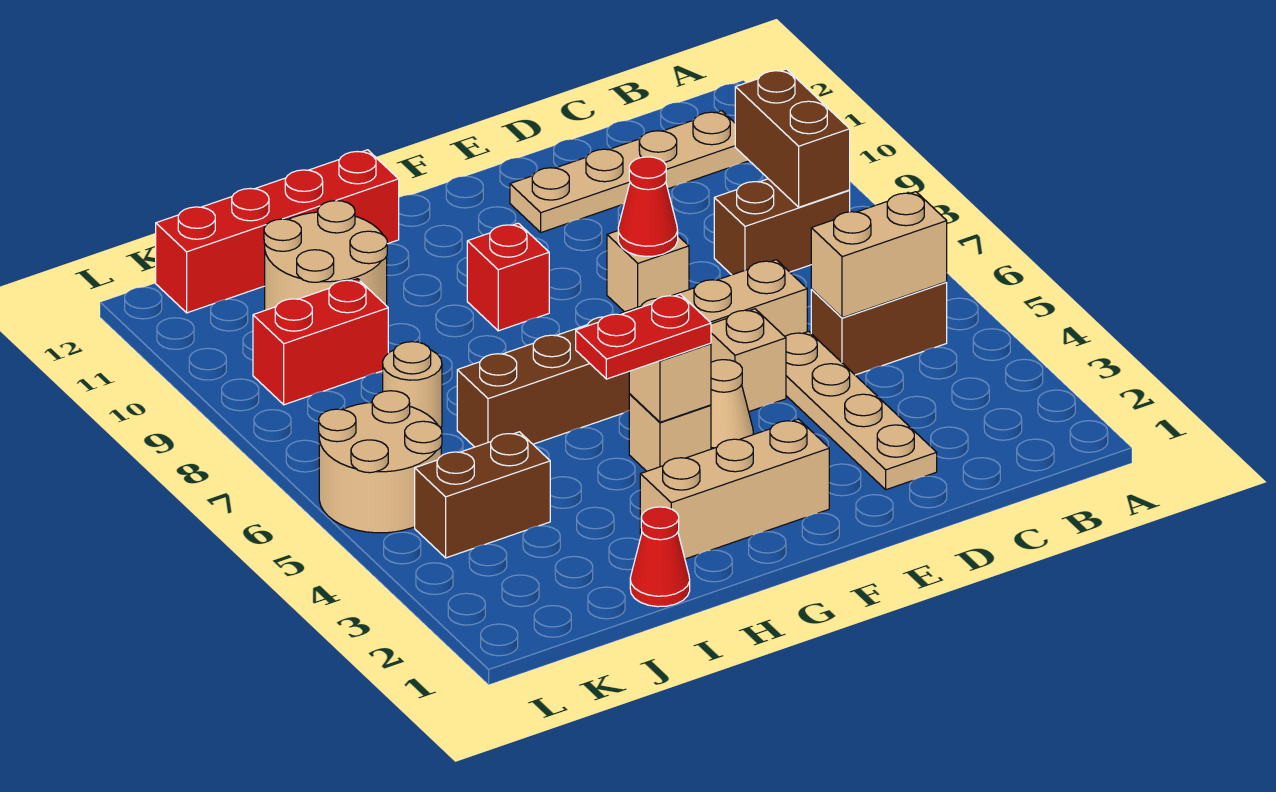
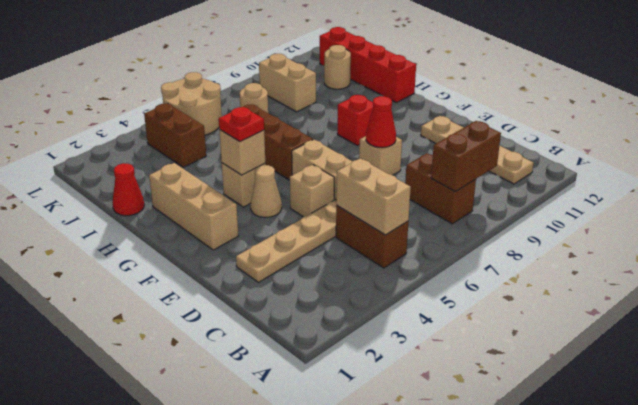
red 1x2 plate [576,294,711,379] -> red 1x1 plate [219,107,264,142]
tan 2x2 round brick [264,201,387,310] -> tan 1x1 round brick [324,45,351,89]
red 1x2 brick [253,279,388,405] -> tan 1x2 brick [259,54,316,112]

